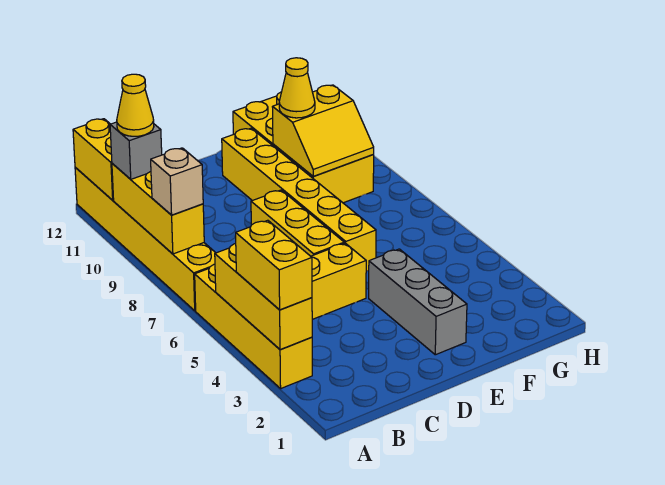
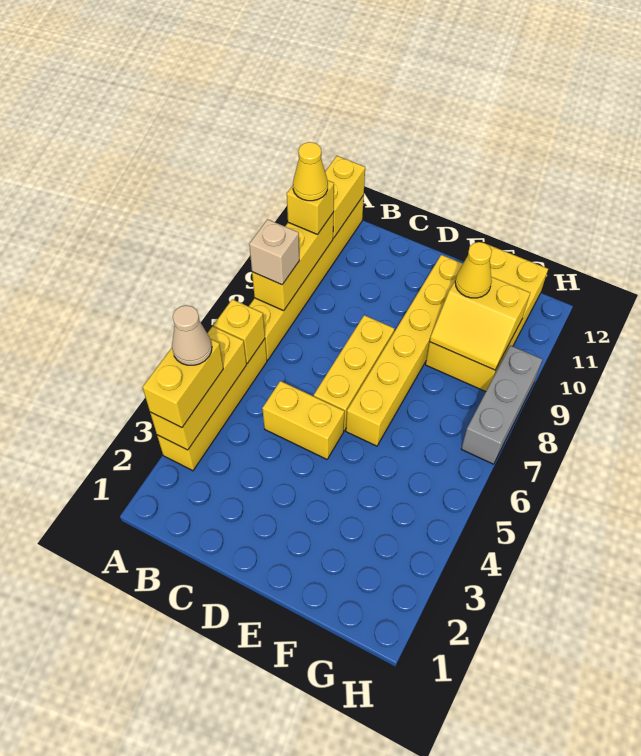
none -> tan 1x1 cone [172,305,212,365]
none -> yellow 1x1 brick [214,299,265,363]
grey 1x1 brick [110,122,162,179] -> yellow 1x1 brick [287,181,334,234]
grey 1x3 brick [368,249,467,355] -> grey 1x3 brick moved to [461,346,543,464]

